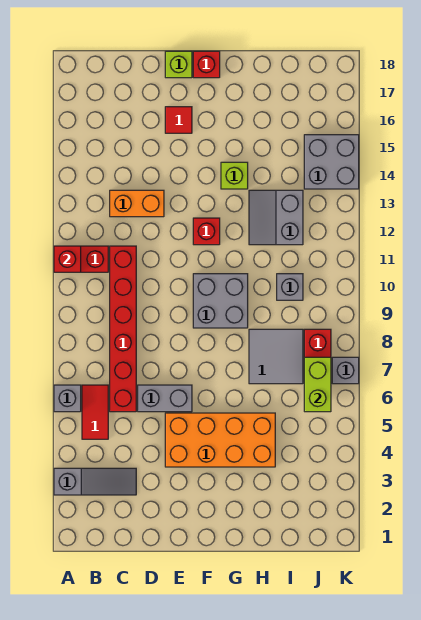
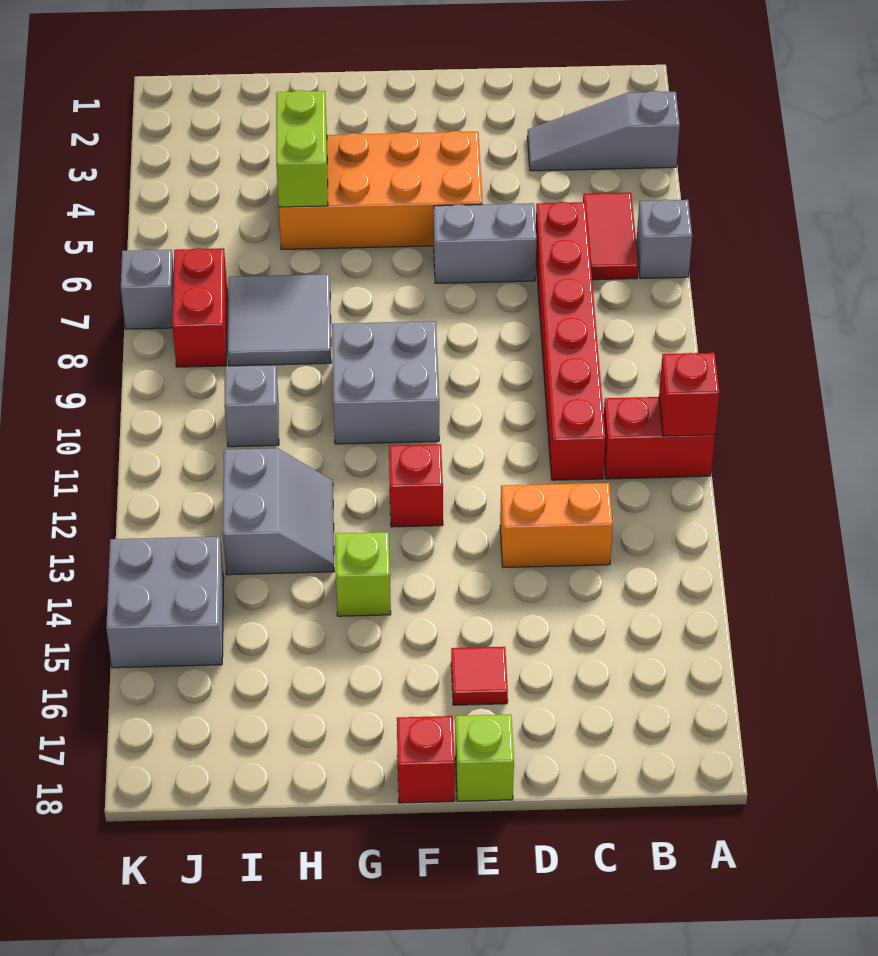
lime 1x2 brick [304,357,331,412] -> lime 1x2 brick moved to [276,90,328,207]

